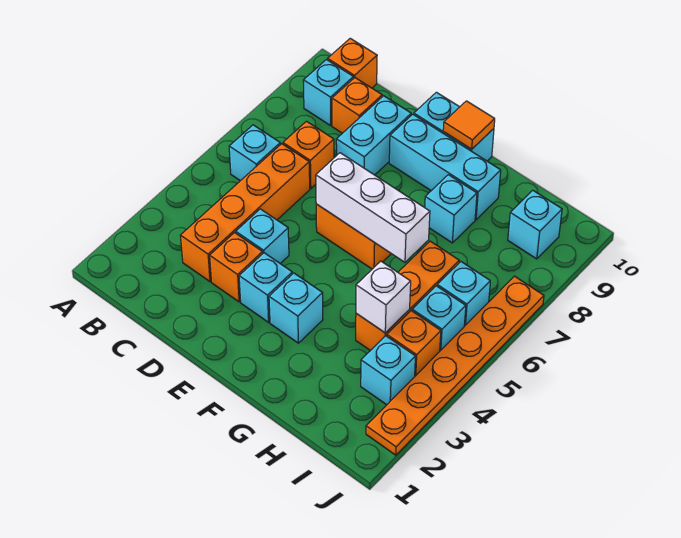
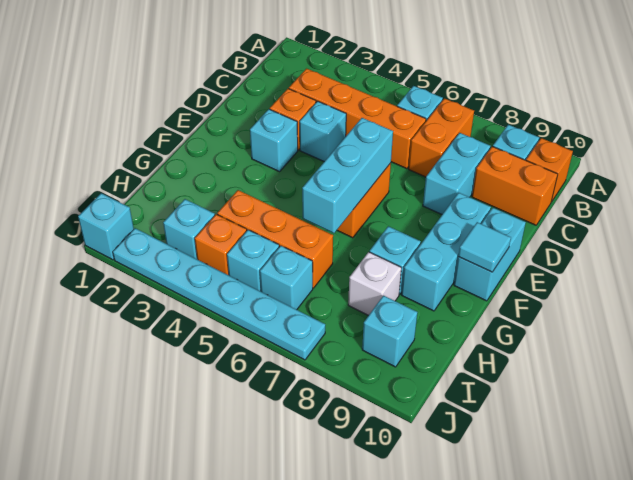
orange 1x1 brick [283,121,334,189] -> orange 1x2 brick [409,98,474,177]
orange 1x1 brick [332,78,382,133] -> orange 1x2 brick [472,146,558,225]
cyan 1x2 brick [336,96,411,175] -> cyan 1x2 brick turned to [423,133,490,214]
white 1x3 brick [316,153,430,262] -> cyan 1x3 brick [302,118,393,233]
cyan 1x1 brick [269,273,323,343] -> cyan 1x1 brick moved to [78,193,134,260]
orange 1x1 tile [443,101,495,149] -> cyan 1x1 tile [458,222,511,272]
white 1x1 brick [356,261,411,333] -> white 1x1 brick moved to [348,252,401,316]
orange 1x6 plate [366,276,544,455] -> cyan 1x6 plate [113,228,325,360]

